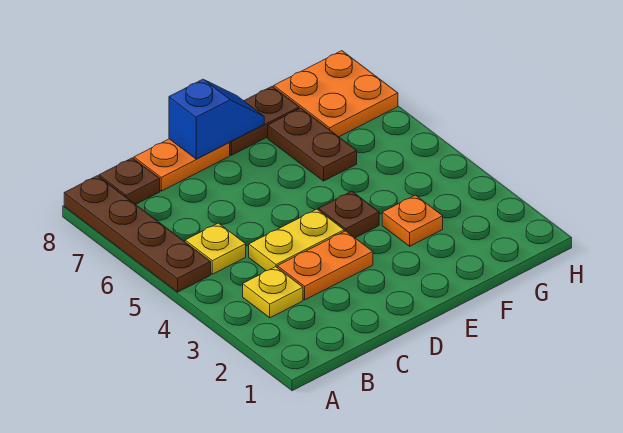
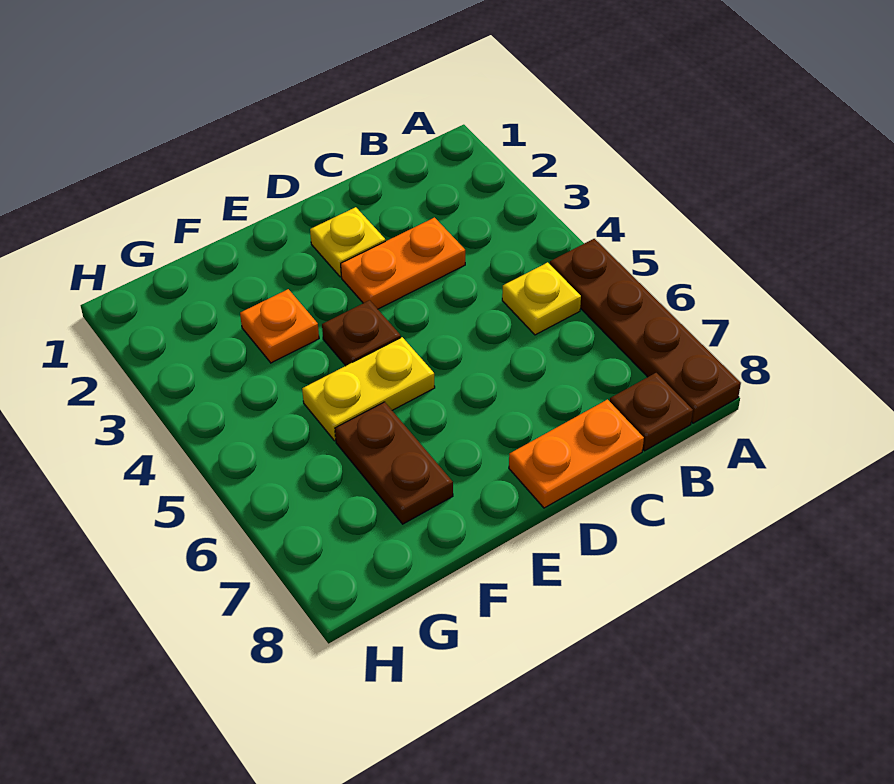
yellow 1x1 plate [243,267,303,318] -> yellow 1x1 plate moved to [310,207,385,277]
yellow 1x2 plate [249,209,344,271] -> yellow 1x2 plate moved to [302,337,435,441]
blue 1x2 slope [169,79,264,159] -> none
brown 1x2 plate [229,87,299,155] -> none
orange 2x2 plate [274,51,398,137] -> none

